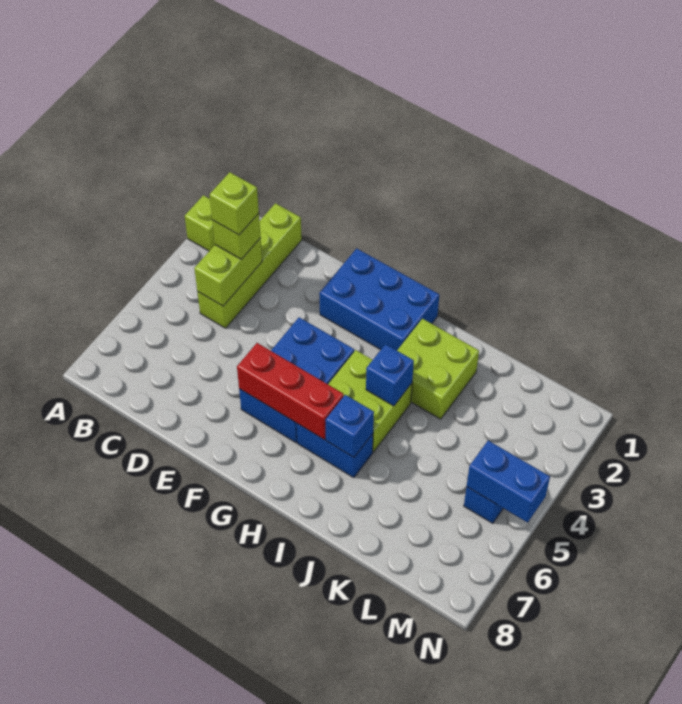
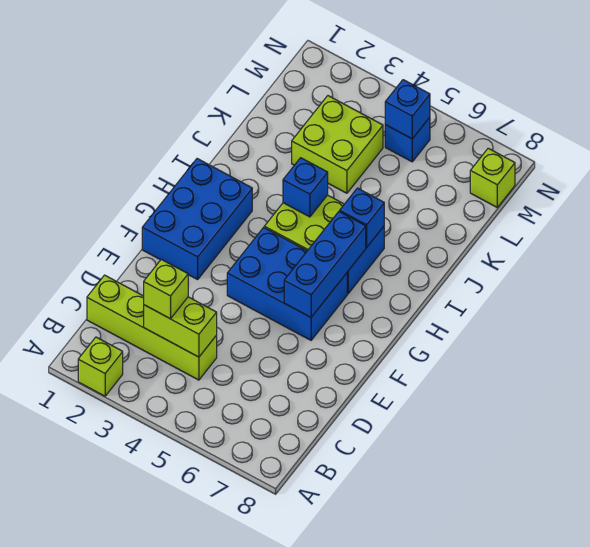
lime 1x1 brick [210,172,259,235] -> lime 1x1 brick moved to [470,148,515,207]
red 1x3 brick [237,343,344,440] -> blue 1x3 brick [284,212,366,317]
lime 2x2 brick [397,319,479,419] -> lime 2x2 brick moved to [292,96,383,193]
blue 1x2 brick [467,441,550,523] -> blue 1x1 brick [385,80,430,139]

